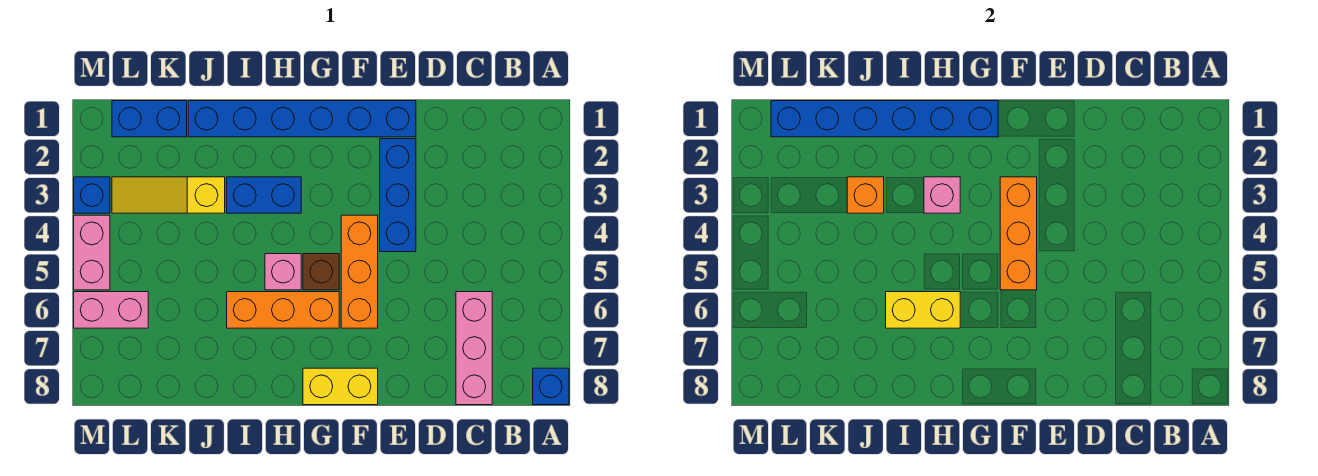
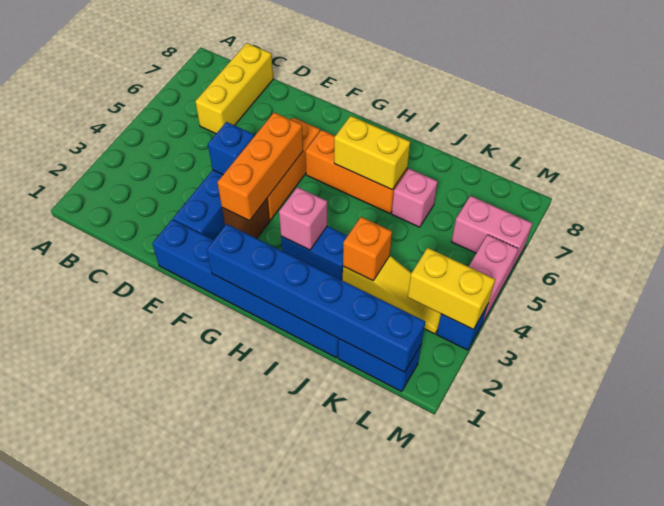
blue 1x1 brick [533,368,569,405] -> blue 1x1 brick moved to [208,122,254,175]
pink 1x3 brick [456,292,492,405] -> yellow 1x3 brick [195,43,273,134]
yellow 1x2 brick [303,368,378,405] -> yellow 1x2 brick moved to [408,248,495,329]
brown 1x1 brick [303,254,339,290] -> brown 1x1 brick moved to [222,198,270,238]
pink 1x1 brick [265,254,301,290] -> pink 1x1 brick moved to [392,169,438,227]

